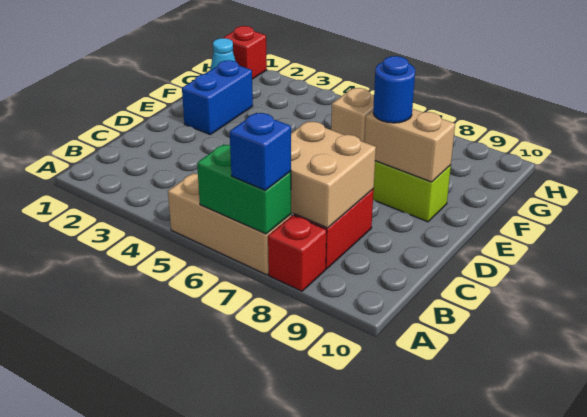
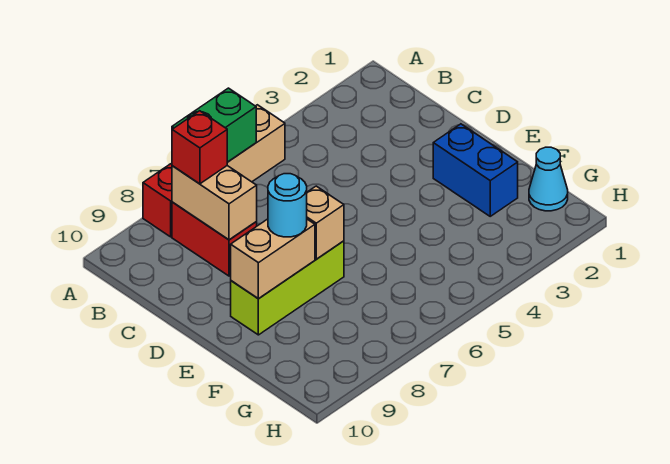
blue 1x1 brick [230,113,291,190] -> none
tan 2x2 brick [291,121,376,228] -> tan 1x2 brick [172,166,257,240]
blue 1x1 round brick [373,56,415,123] -> cyan 1x1 round brick [268,174,307,237]
red 1x1 brick [223,26,267,79] -> red 1x1 brick moved to [172,111,227,184]

